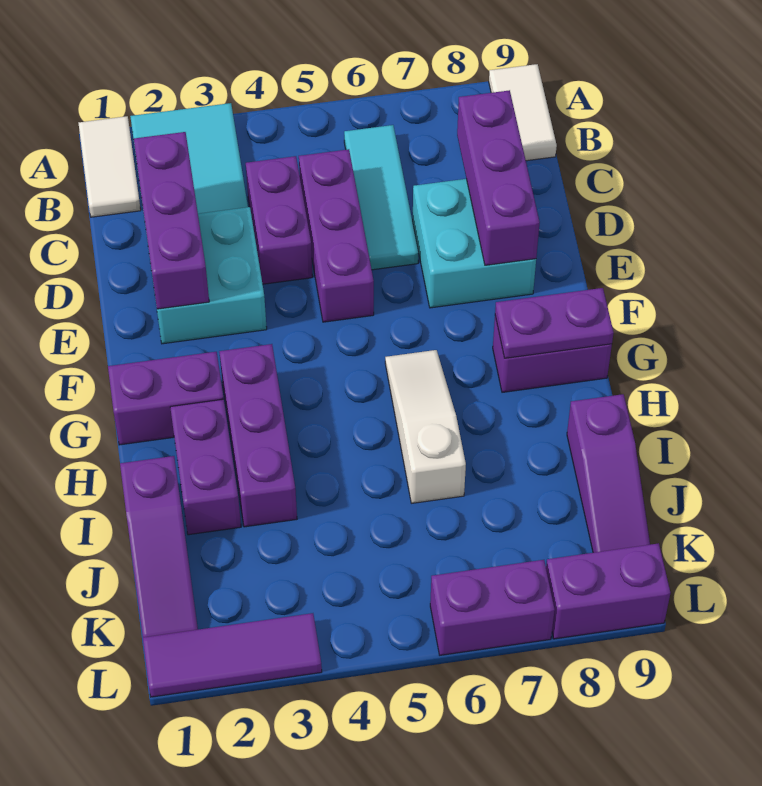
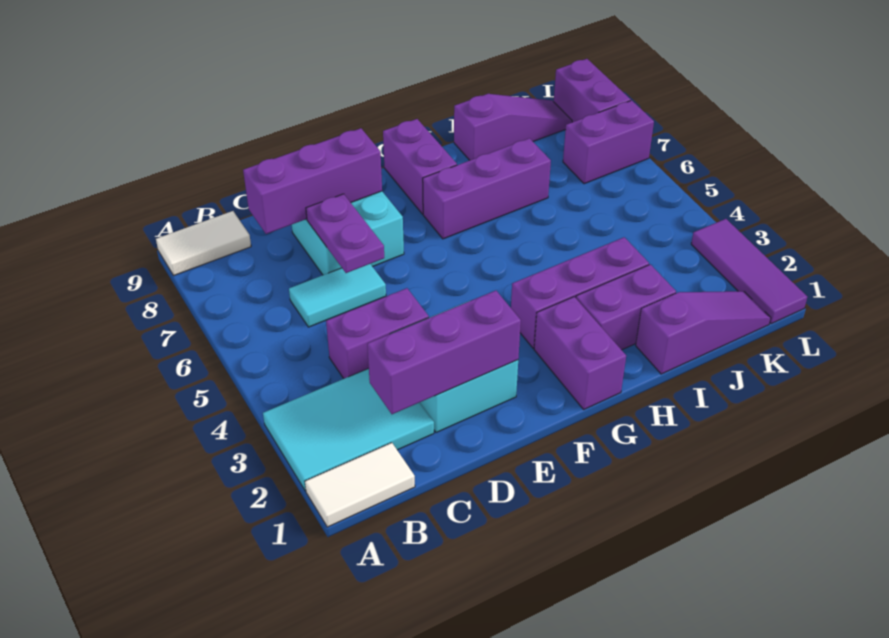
cyan 1x3 tile [344,125,419,270] -> cyan 1x2 tile [289,264,386,327]
purple 1x3 brick [299,149,374,322] -> purple 1x3 brick moved to [423,138,551,239]
white 1x3 slope [385,350,466,503] -> none
purple 1x2 plate [495,288,614,358] -> purple 1x2 plate moved to [306,194,384,273]
purple 1x2 brick [430,560,555,655] -> purple 1x2 brick turned to [563,100,654,184]

